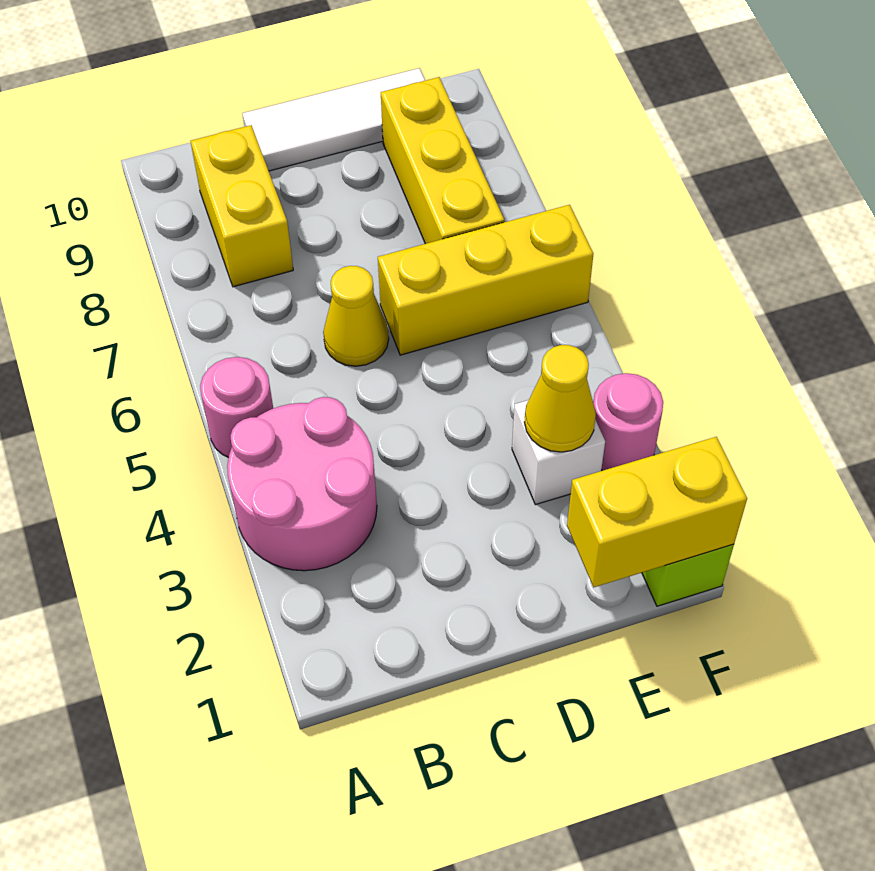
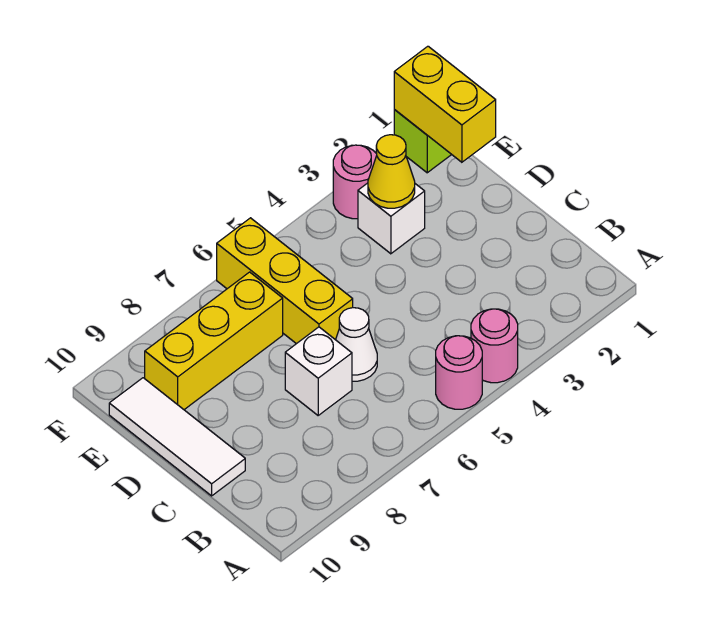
pink 2x2 round brick [227,397,377,571] -> pink 1x1 round brick [471,309,518,383]
yellow 1x2 brick [191,125,293,287] -> none
yellow 1x1 cone [323,266,389,366] -> white 1x1 cone [336,308,377,381]
none -> white 1x1 brick [285,327,352,415]

